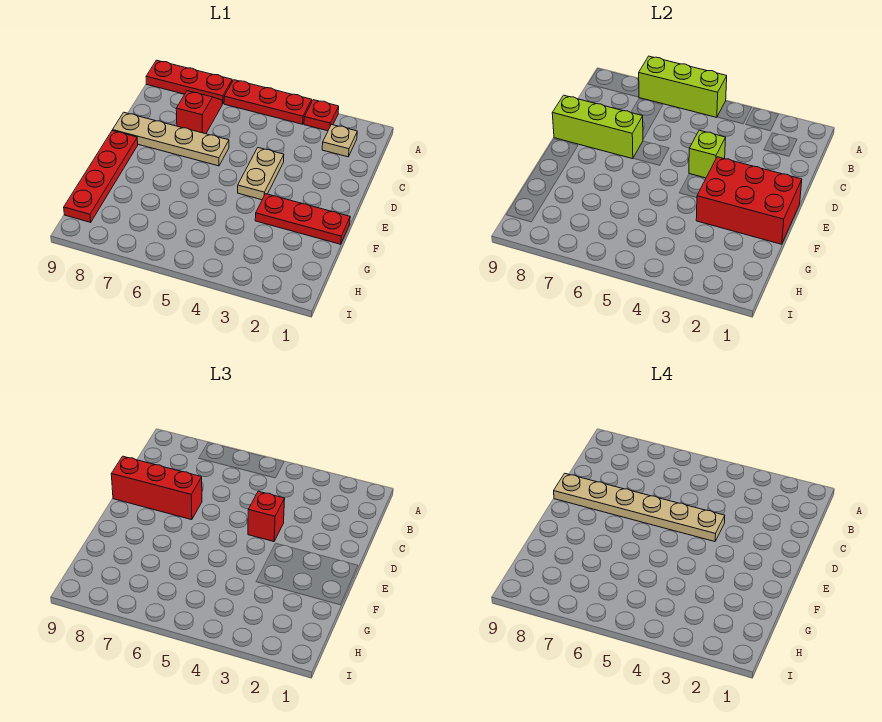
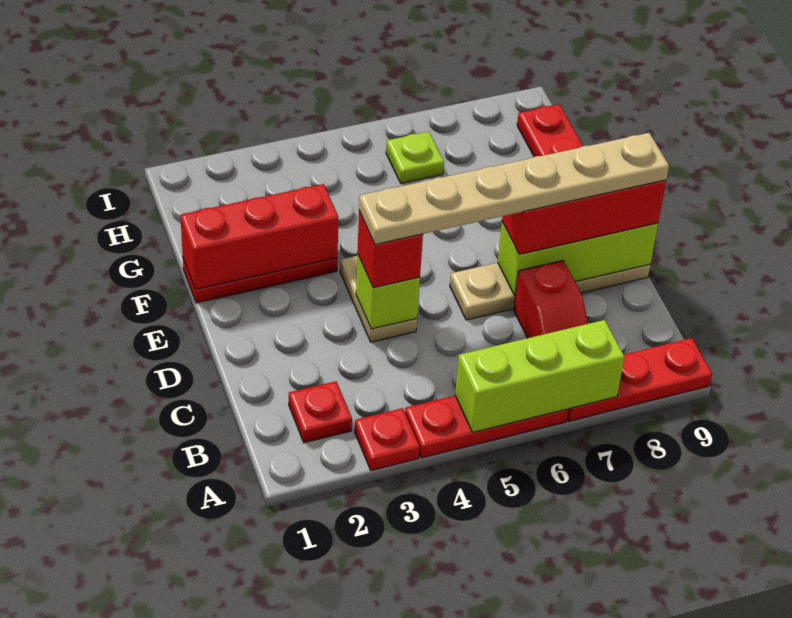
tan 1x1 plate [322,125,357,157] -> red 1x1 plate [289,381,352,443]
red 2x3 brick [696,157,802,244] -> red 1x3 brick [180,184,338,289]
none -> lime 1x1 plate [386,132,444,184]

